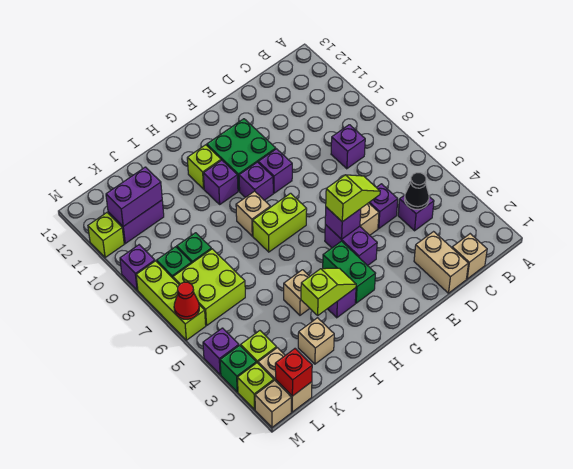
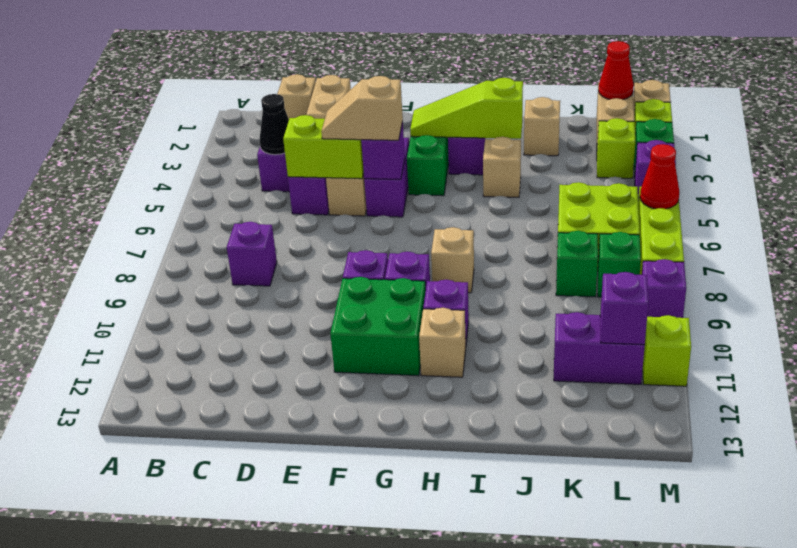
lime 1x2 slope [326,175,380,222] -> tan 1x2 slope [321,76,403,140]
lime 1x2 brick [253,193,307,252] -> lime 1x2 brick moved to [283,115,364,179]
lime 1x2 slope [301,268,356,315] -> lime 1x3 slope [410,78,523,139]
lime 1x1 brick [187,145,221,189] -> tan 1x1 brick [419,308,466,377]
purple 1x2 brick [106,167,162,226] -> purple 1x1 brick [600,272,648,345]
red 1x1 brick [275,349,312,396] -> red 1x1 cone [599,41,634,99]

